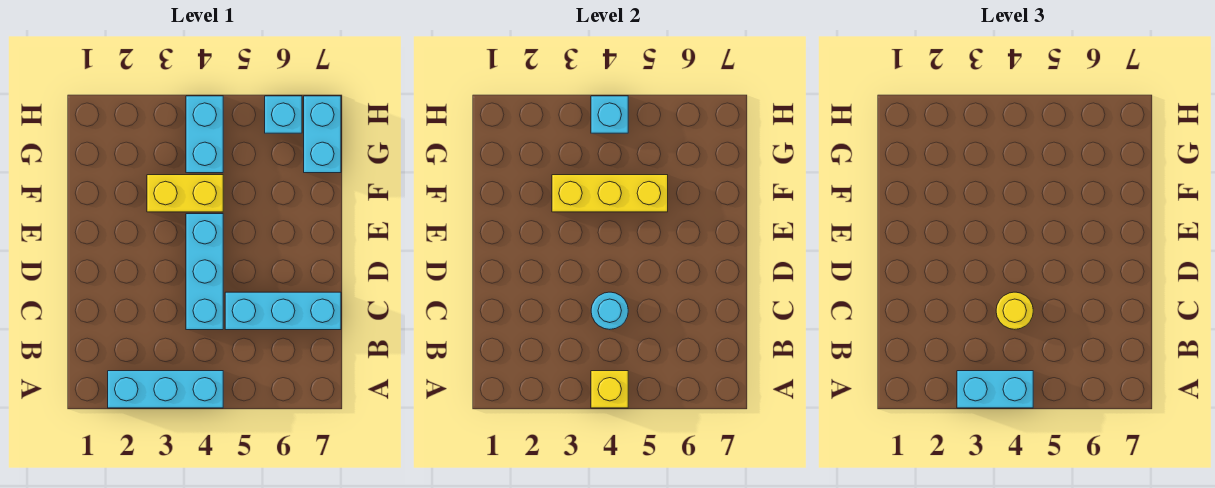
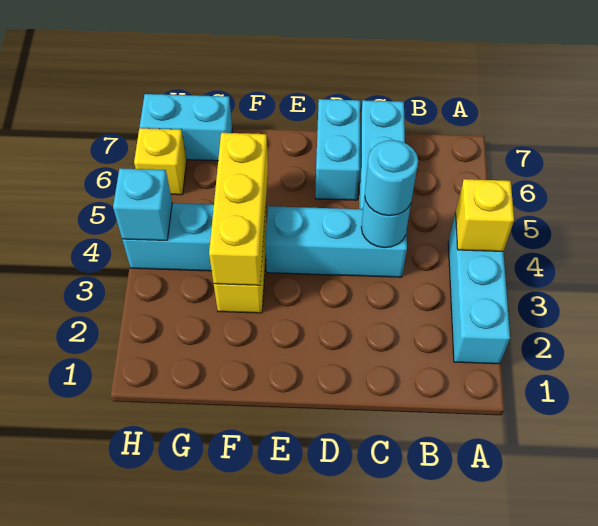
cyan 1x2 brick [957,371,1033,408] -> cyan 1x2 brick moved to [315,99,360,200]
yellow 1x1 round brick [996,292,1033,329] -> cyan 1x1 round brick [365,140,418,216]
cyan 1x1 brick [265,96,302,133] -> yellow 1x1 brick [134,128,187,195]

